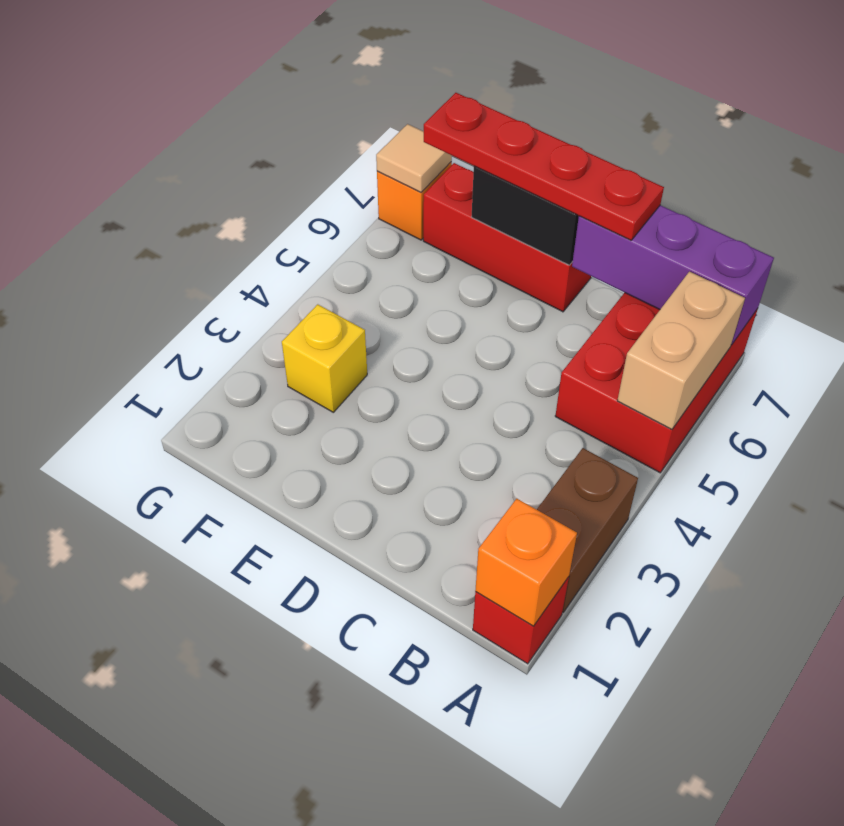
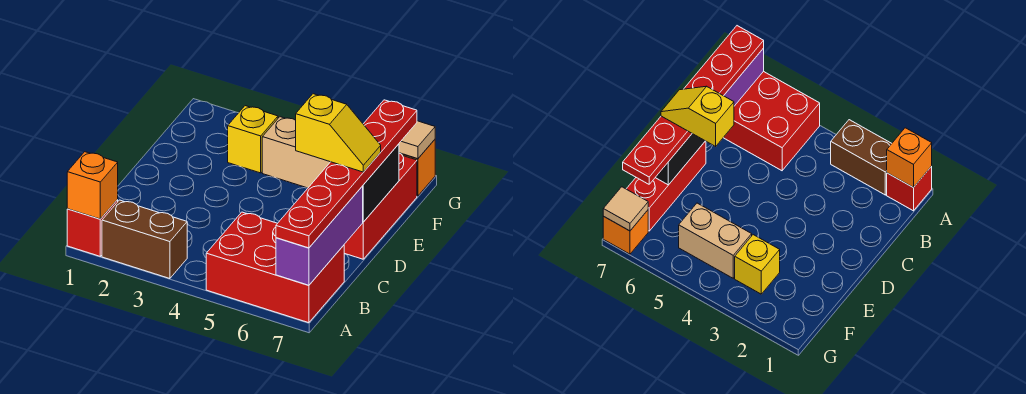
tan 1x2 brick [617,272,745,429] -> tan 1x2 brick moved to [262,117,330,188]
red 1x4 plate [424,93,664,240] -> red 1x6 plate [276,100,417,248]
none -> yellow 1x2 slope [296,94,381,172]

